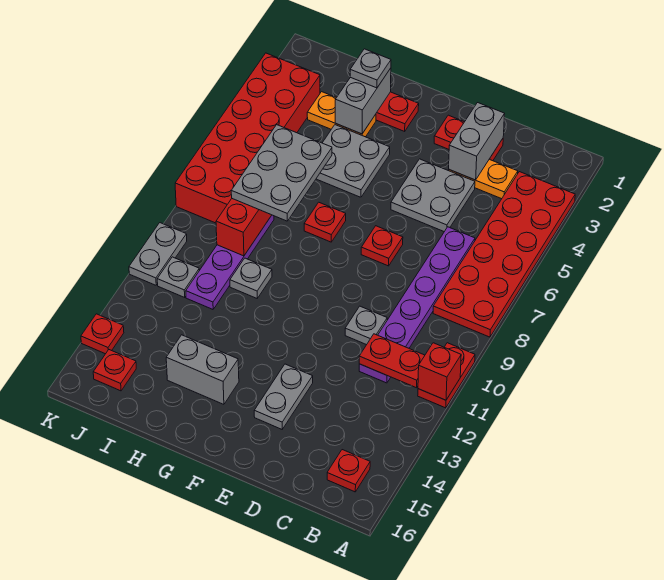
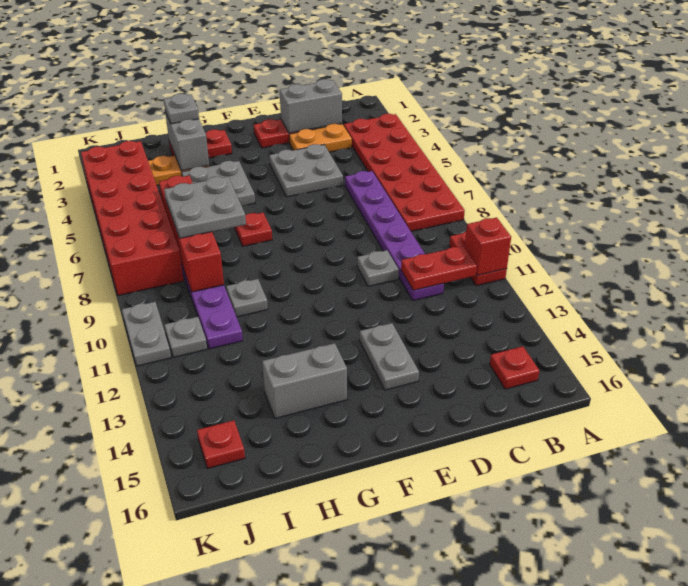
grey 1x2 brick [449,103,505,180] -> grey 1x2 brick turned to [280,79,342,133]
red 1x1 plate [361,226,403,266] -> none
grey 2x3 plate [231,125,332,221] -> grey 2x2 plate [164,177,246,238]
red 1x1 plate [81,314,124,354] -> none

